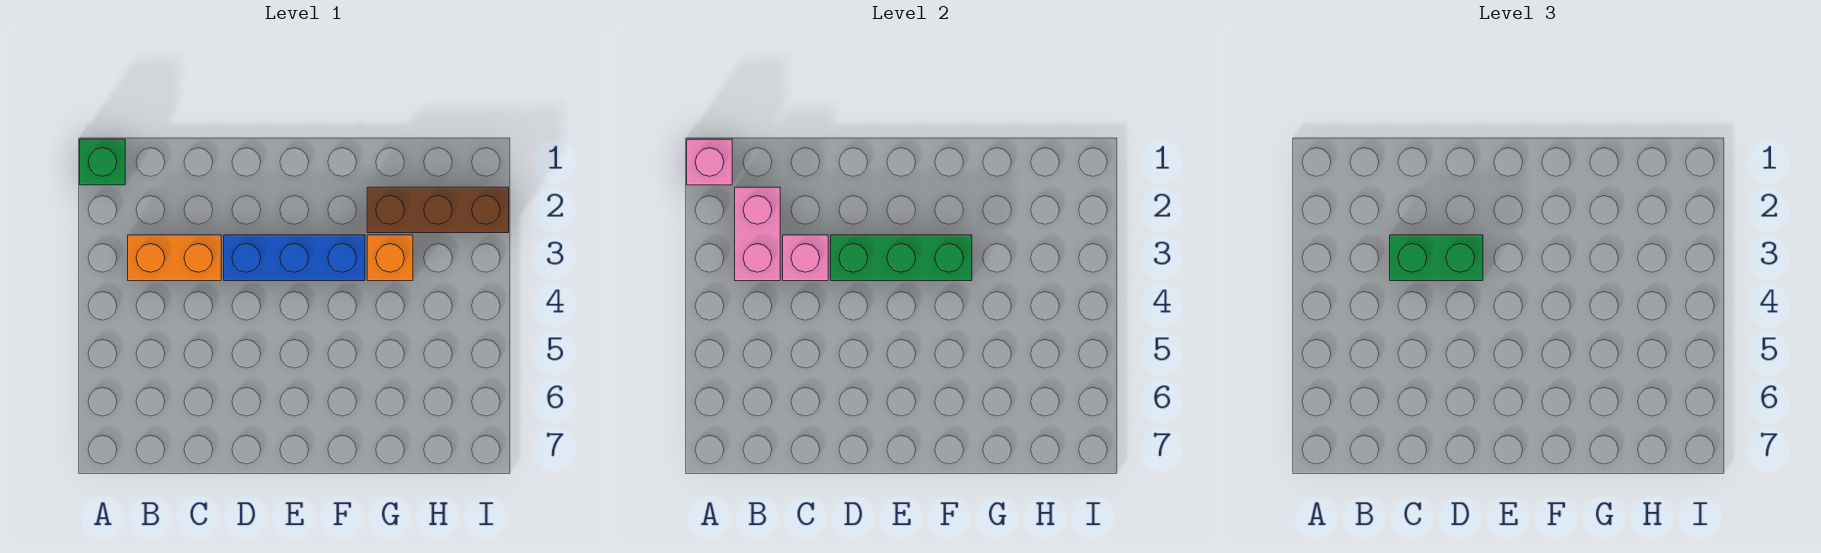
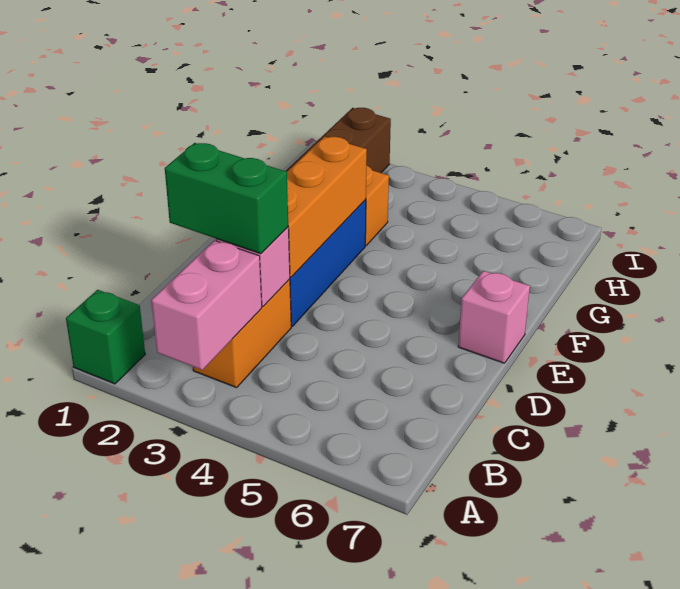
pink 1x1 brick [687,139,732,185] -> pink 1x1 brick moved to [458,271,530,363]
pink 1x2 brick [735,187,780,281] -> pink 1x2 brick turned to [151,240,262,370]
green 1x2 brick [1390,235,1483,281] -> green 1x2 brick turned to [165,143,288,254]
green 1x3 brick [831,235,972,281] -> orange 1x3 brick [287,136,367,277]

